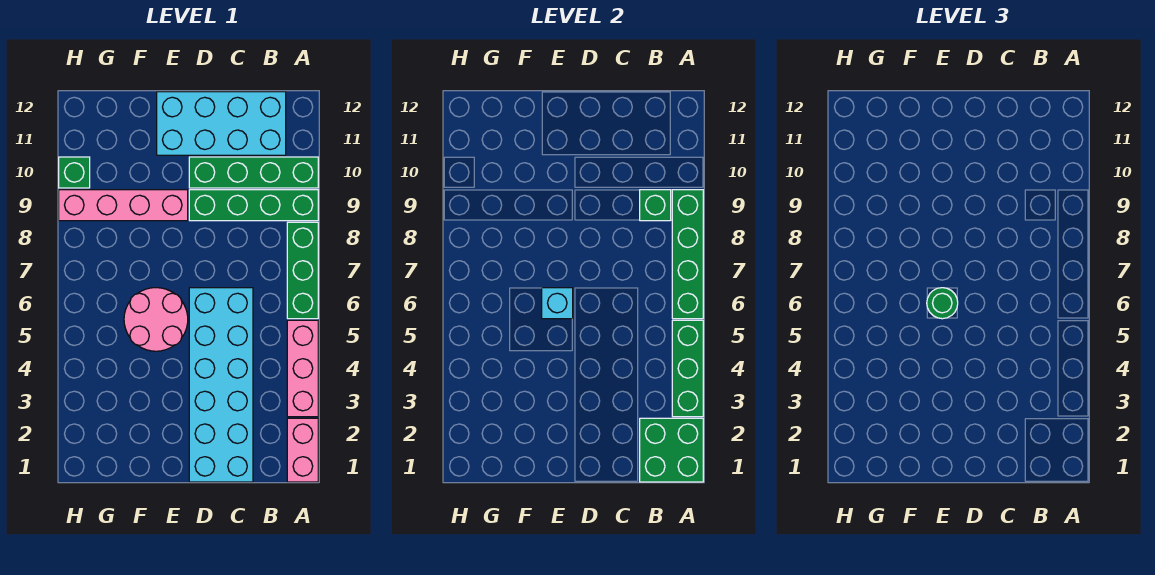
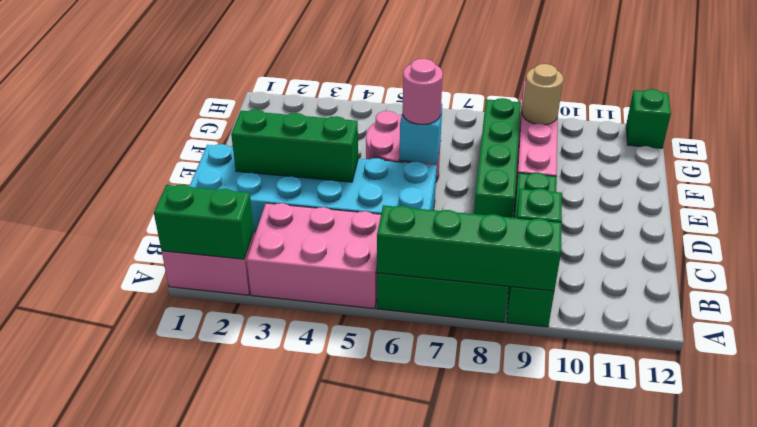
green 2x2 brick [640,418,703,482] -> green 1x2 brick [154,185,254,259]
pink 1x3 brick [287,320,318,417] -> pink 2x3 brick [247,203,381,309]
green 1x3 brick [672,320,703,417] -> green 1x3 brick moved to [231,109,358,182]
green 1x4 brick [189,157,318,188] -> green 1x4 brick moved to [474,98,521,218]
cyan 2x4 brick [157,92,286,155] -> none
green 1x1 round brick [927,288,958,319] -> pink 1x1 round brick [403,59,443,124]
none -> tan 1x1 round brick [522,64,563,125]
green 1x1 brick [59,157,90,188] -> green 1x1 brick moved to [626,89,671,148]

